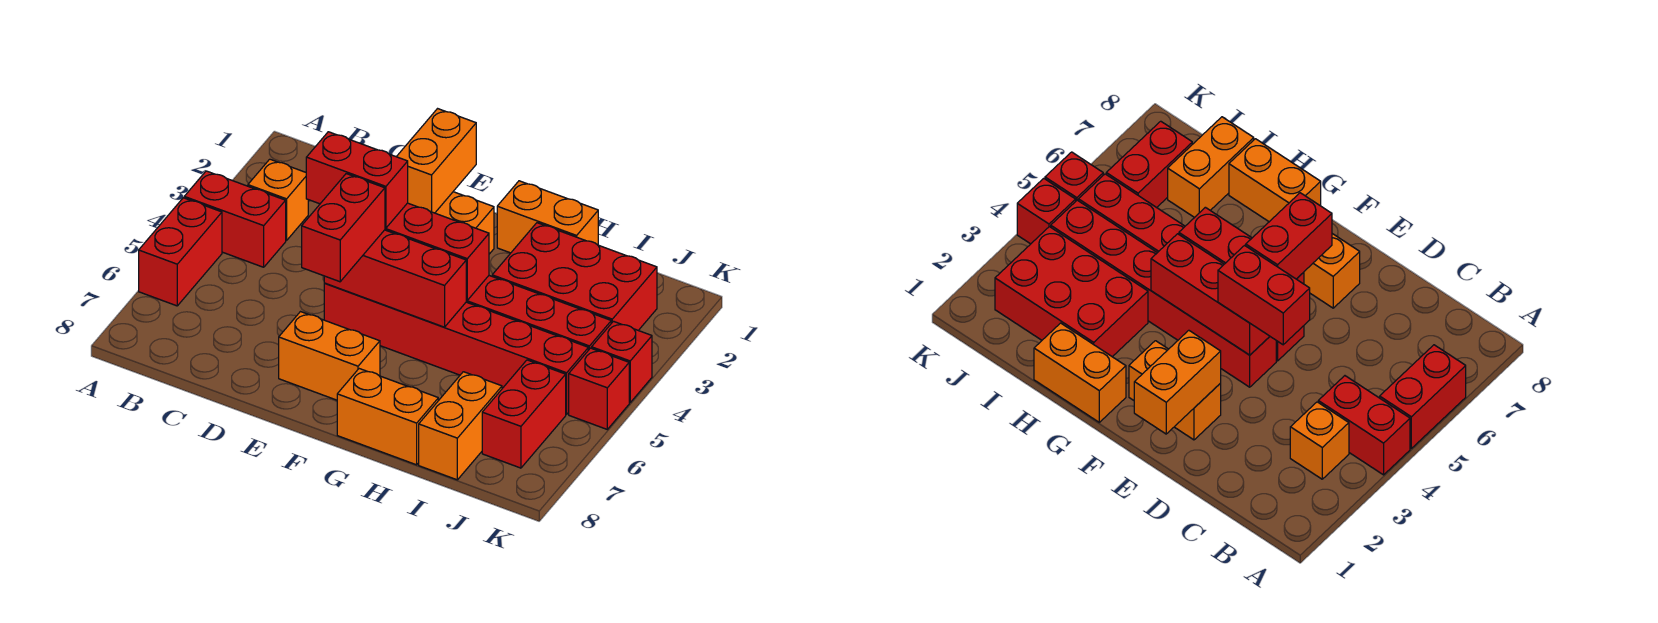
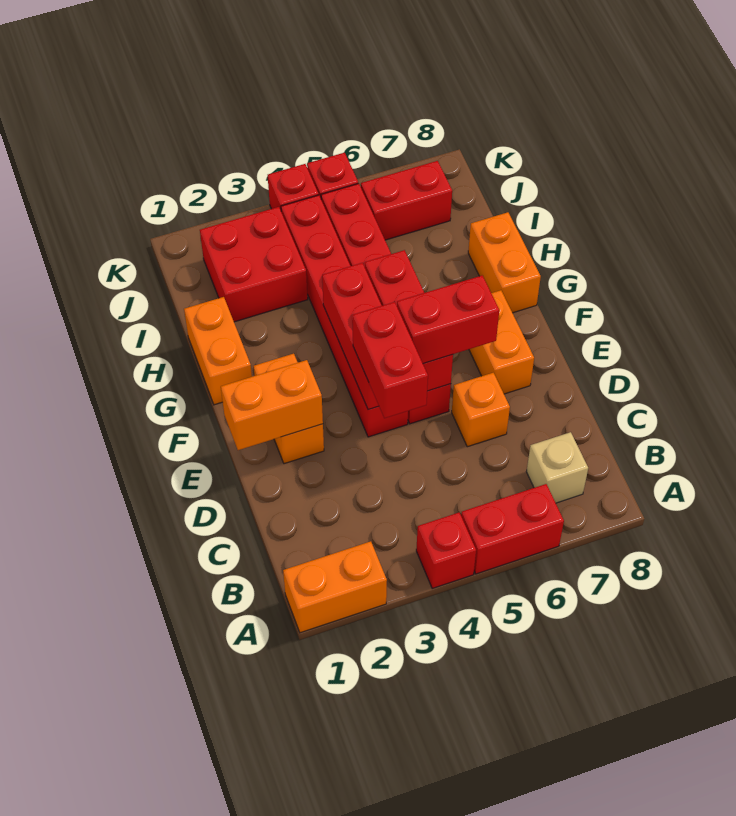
red 1x2 brick [184,171,286,267] -> red 1x1 brick [416,513,476,588]
orange 1x1 brick [248,159,308,241] -> orange 1x1 brick moved to [452,373,510,447]
none -> tan 1x1 brick [526,432,588,503]
red 2x3 brick [492,223,657,330] -> red 2x2 brick [200,207,308,322]
orange 1x2 brick [419,372,502,480] -> orange 1x2 brick moved to [283,541,387,633]

